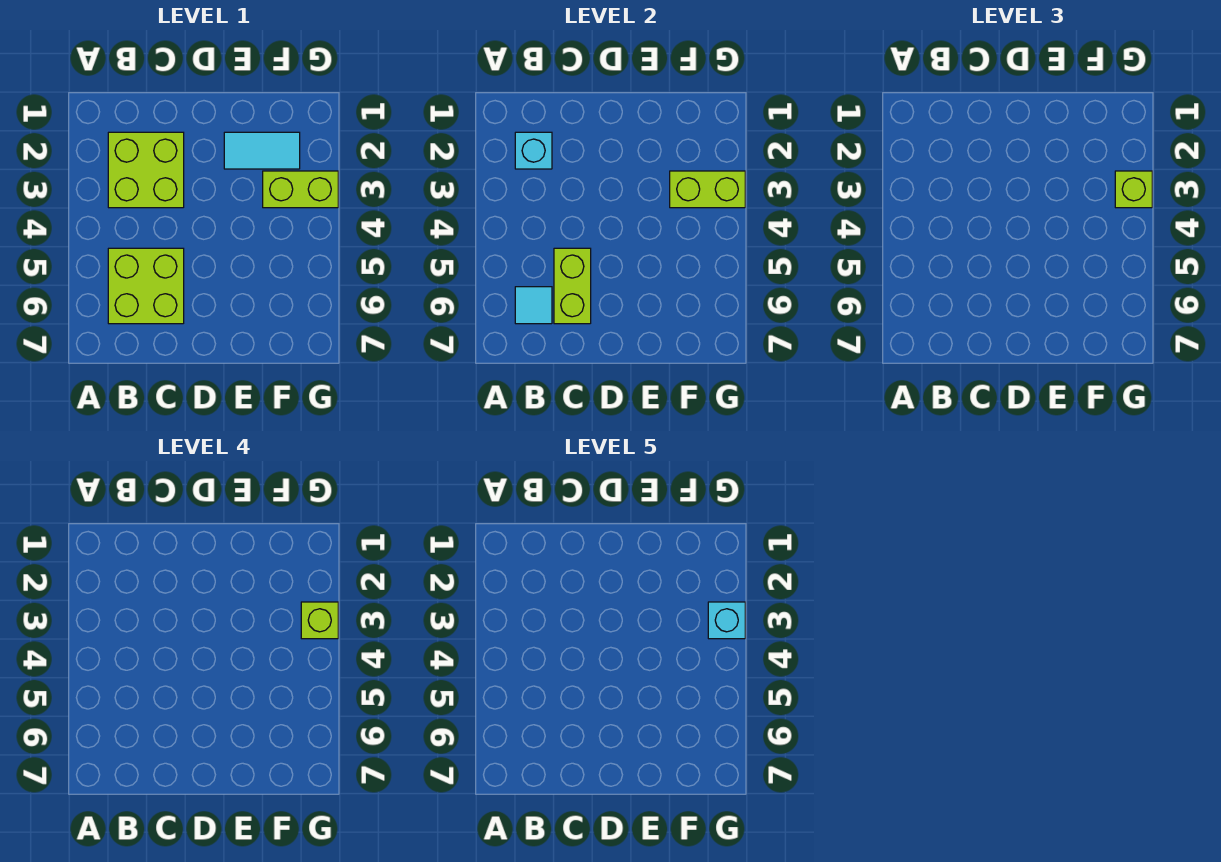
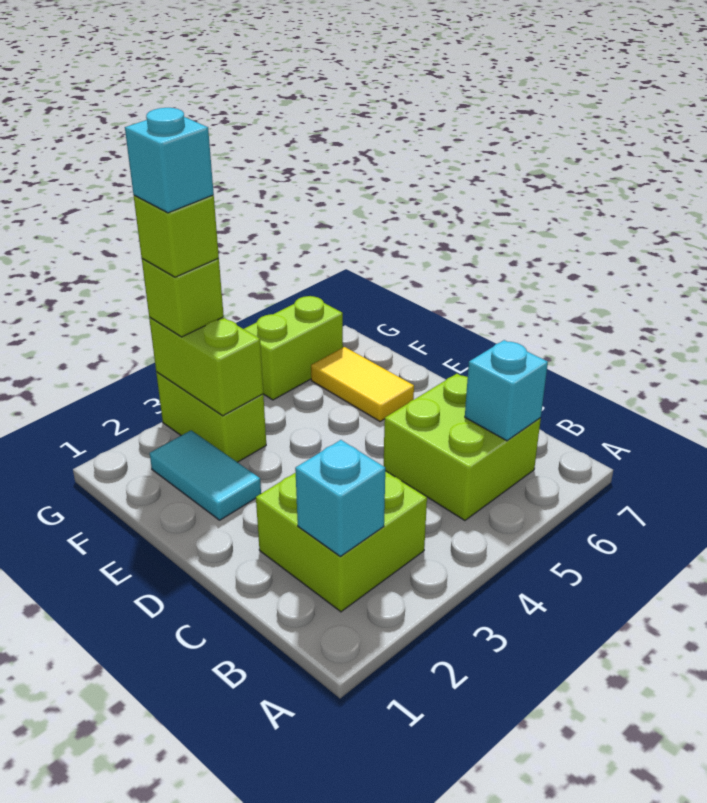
cyan 1x1 tile [515,287,552,324] -> cyan 1x1 brick [465,340,548,441]
lime 1x2 brick [554,248,591,324] -> lime 1x2 brick moved to [244,296,343,400]
none -> yellow 1x2 tile [311,347,414,421]

